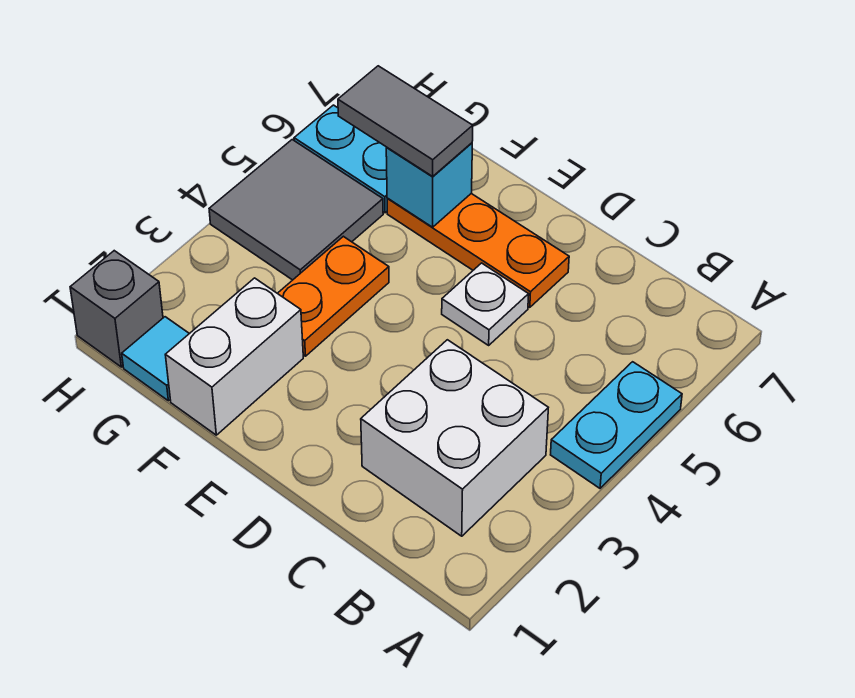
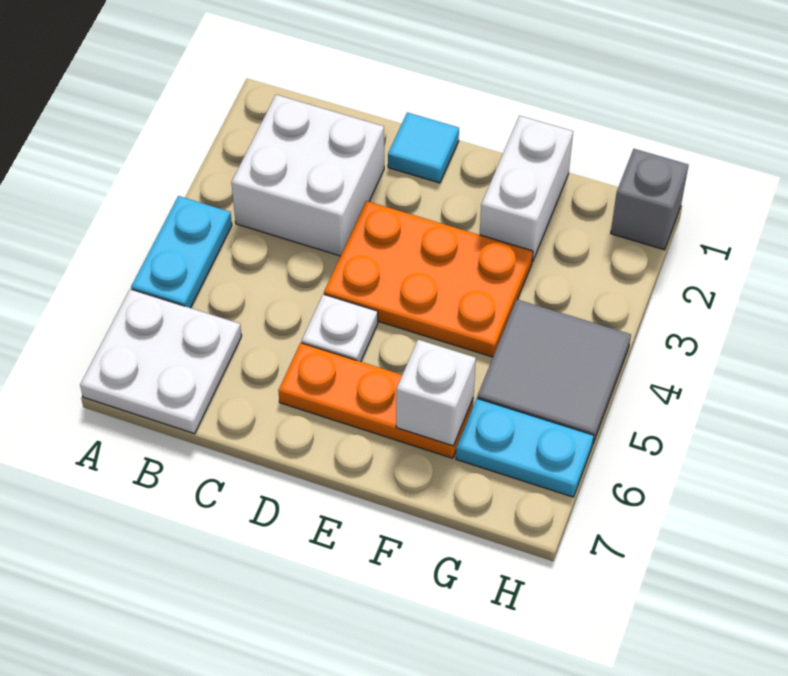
none -> white 2x2 plate [80,289,242,434]
orange 1x2 plate [278,236,389,356] -> orange 2x3 plate [324,201,533,357]
cyan 1x1 brick [386,143,472,227] -> white 1x1 brick [396,340,476,446]
grey 1x2 tile [338,66,473,176] -> none
cyan 1x1 tile [122,317,189,401] -> cyan 1x1 tile moved to [388,113,459,183]

